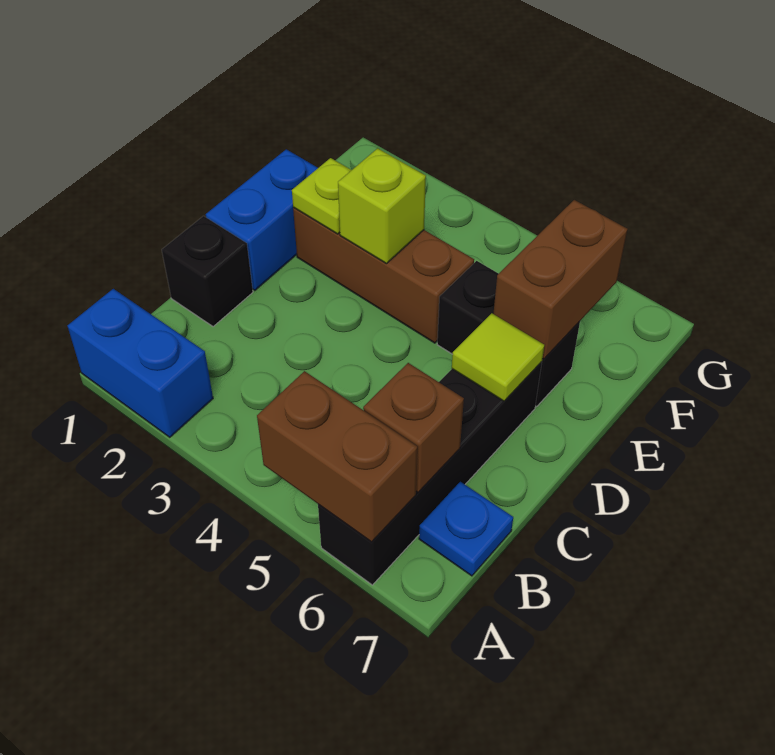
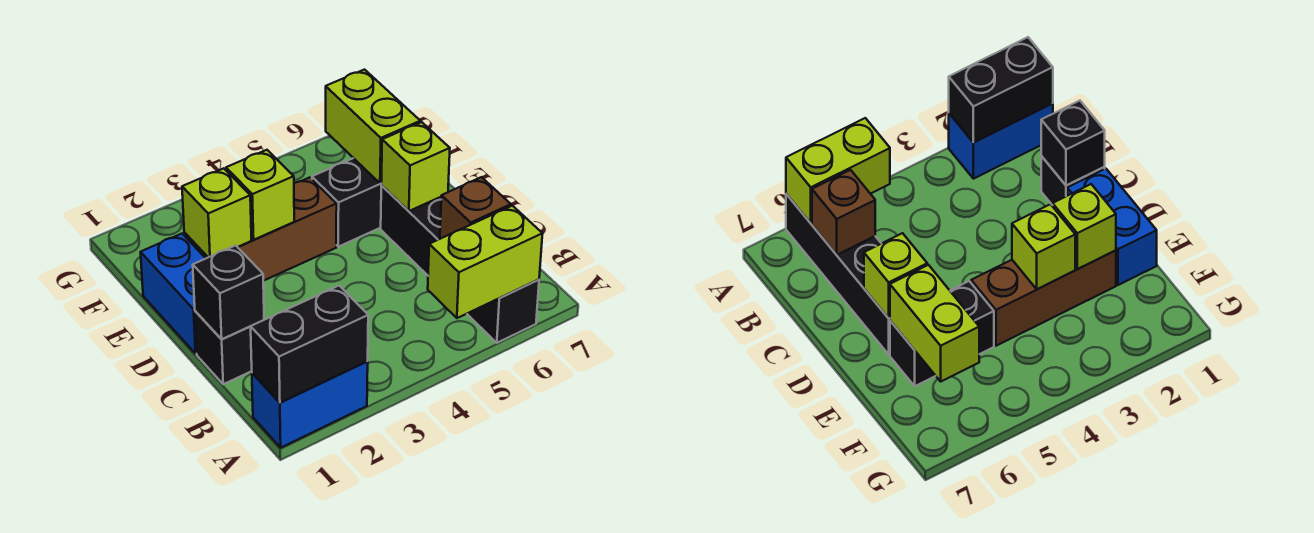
none -> black 1x2 brick [251,286,368,402]
brown 1x2 brick [257,371,417,542] -> lime 1x2 brick [428,206,543,318]
blue 1x1 plate [419,482,513,576] -> none
none -> black 1x1 brick [193,245,264,339]
lime 1x1 tile [452,313,544,401] -> lime 1x1 brick [381,122,450,211]
lime 1x1 plate [292,158,351,234] -> lime 1x1 brick [182,168,251,257]
brown 1x2 brick [493,200,628,359] -> lime 1x2 brick [326,70,420,183]

